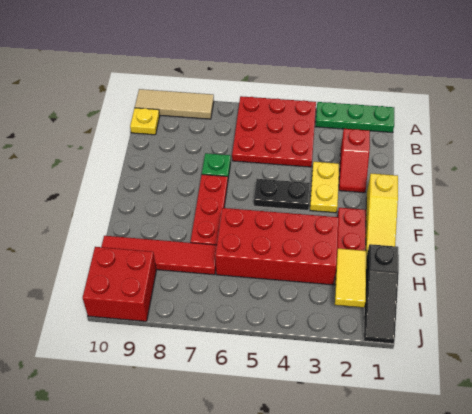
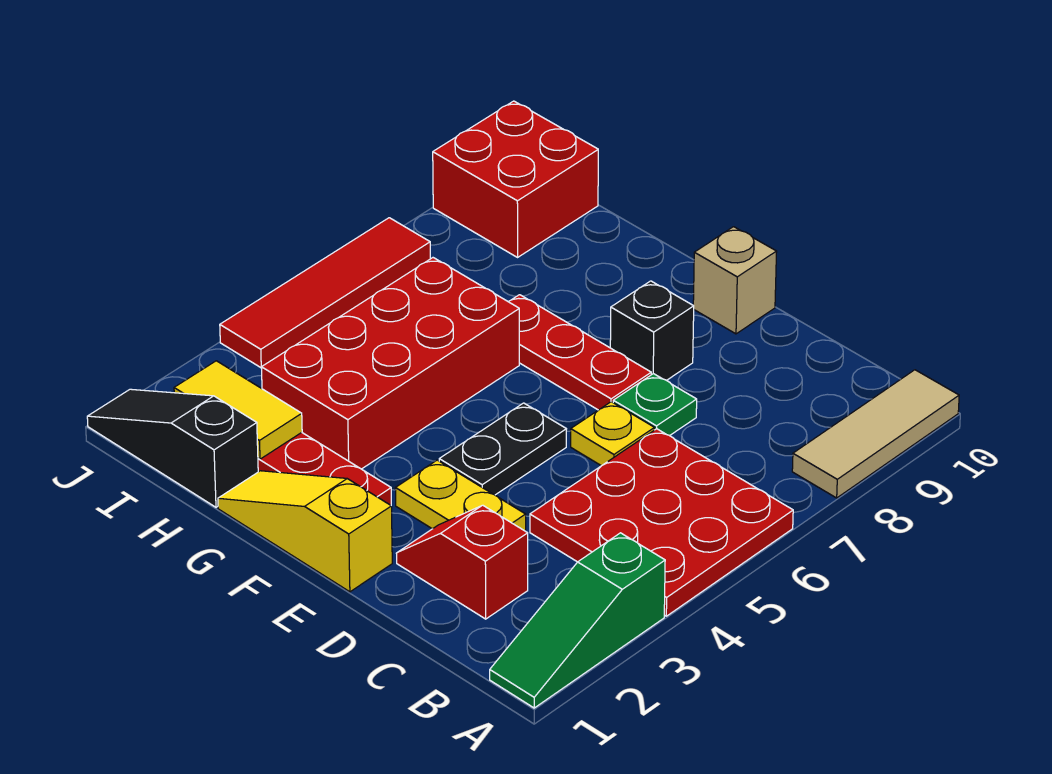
green 1x3 plate [315,102,394,133] -> green 1x3 slope [490,533,665,708]
yellow 1x1 plate [130,108,160,135] -> yellow 1x1 plate moved to [571,402,654,466]
none -> black 1x1 brick [610,281,694,380]
none -> tan 1x1 brick [693,227,777,334]
red 1x4 tile [101,236,217,275] -> red 1x4 tile moved to [220,218,430,368]

